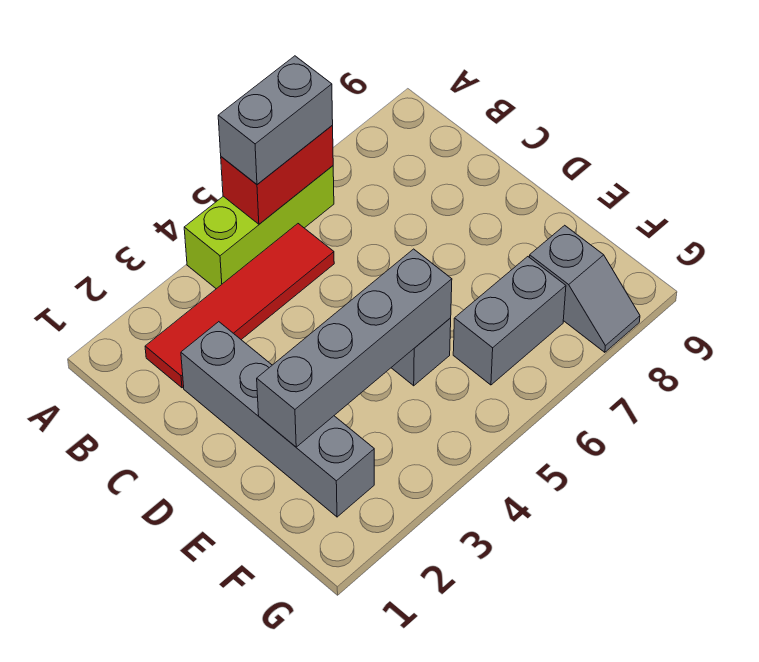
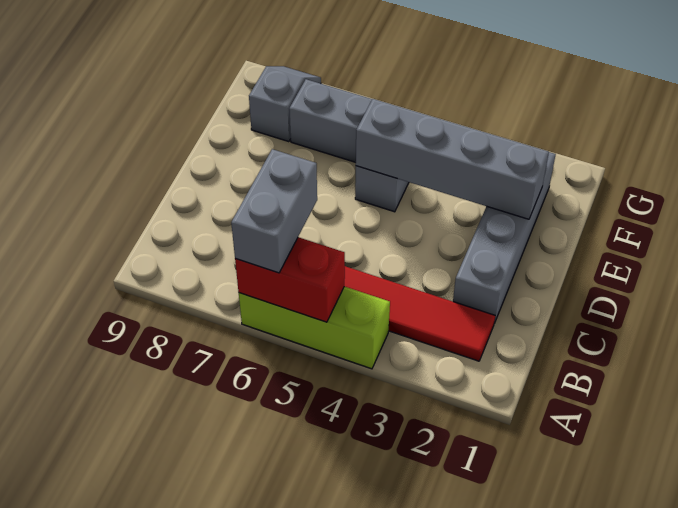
grey 1x2 brick [218,56,333,184] -> grey 1x2 brick turned to [231,149,317,273]

